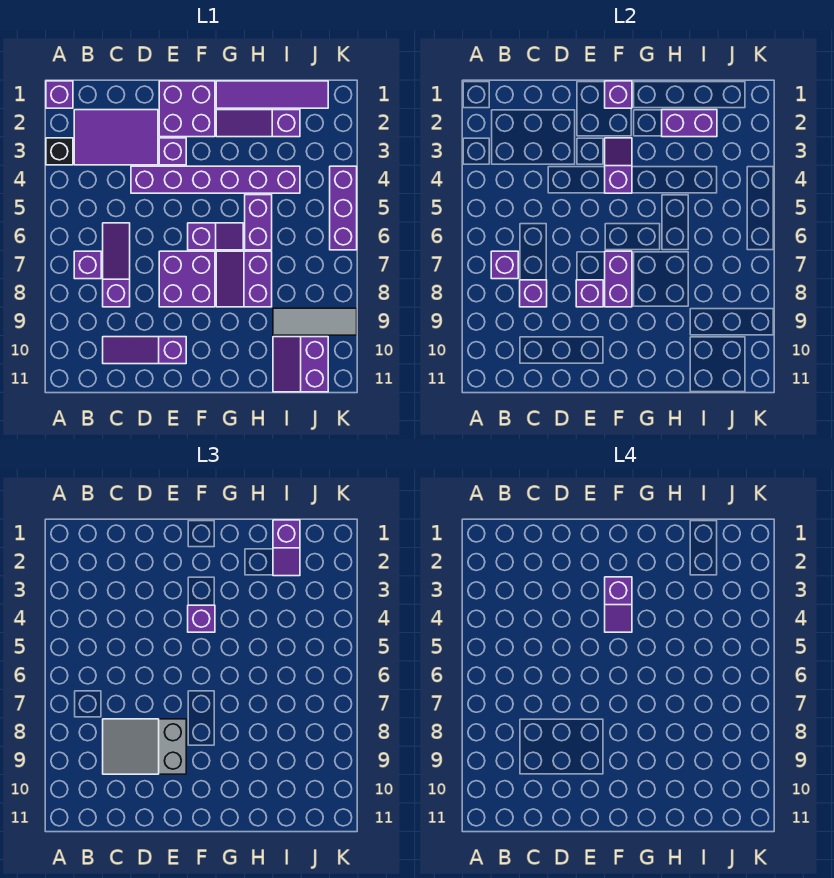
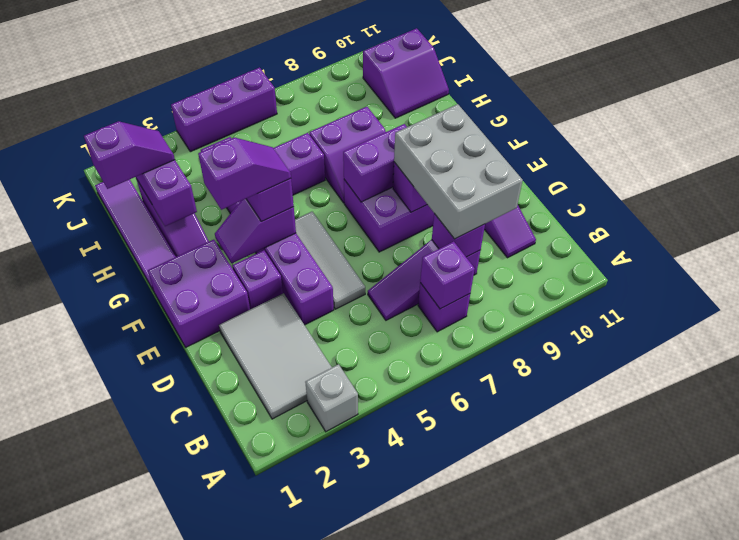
purple 1x1 brick [46,81,73,108] -> none
black 1x1 brick [46,138,73,165] -> grey 1x1 brick [305,364,358,432]
purple 2x3 tile [74,110,158,165] -> grey 2x3 tile [219,293,332,419]
grey 2x3 slope [103,719,186,774] -> grey 2x3 brick [394,104,523,239]
purple 1x1 brick [605,81,632,108] -> none
purple 1x2 slope [188,223,243,250] -> none
grey 1x3 tile [273,308,357,335] -> grey 1x3 tile moved to [295,212,365,309]

